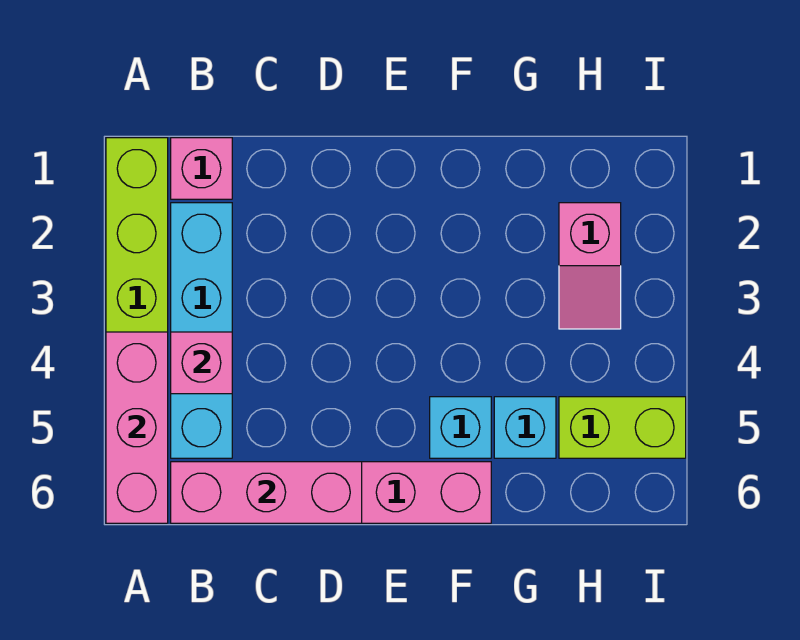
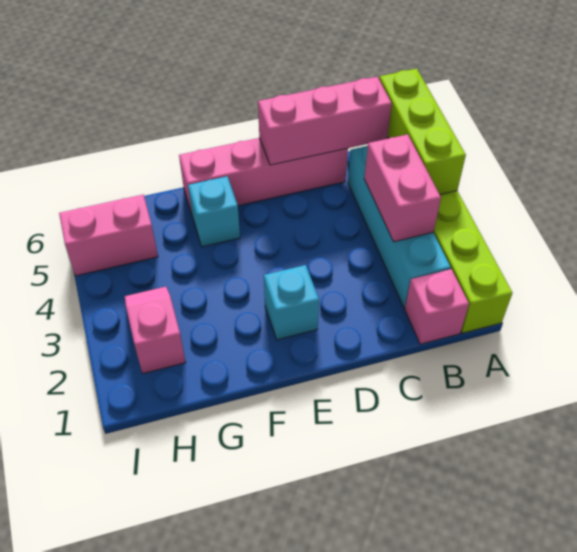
pink 1x3 brick [106,332,168,523] -> lime 1x3 brick [379,69,466,194]
pink 1x1 brick [171,332,232,394] -> pink 1x2 brick [364,134,441,242]
cyan 1x1 brick [494,397,556,458] -> cyan 1x1 brick moved to [264,265,319,340]
lime 1x2 brick [559,397,686,458] -> pink 1x2 brick [59,195,158,276]

